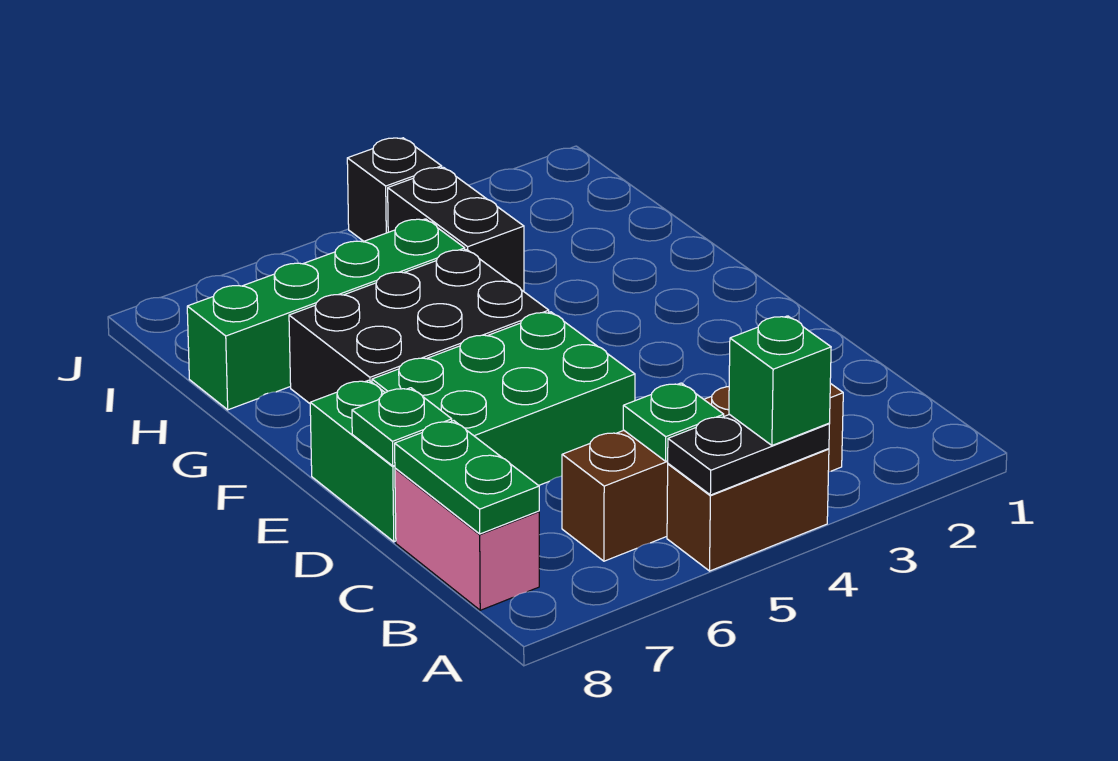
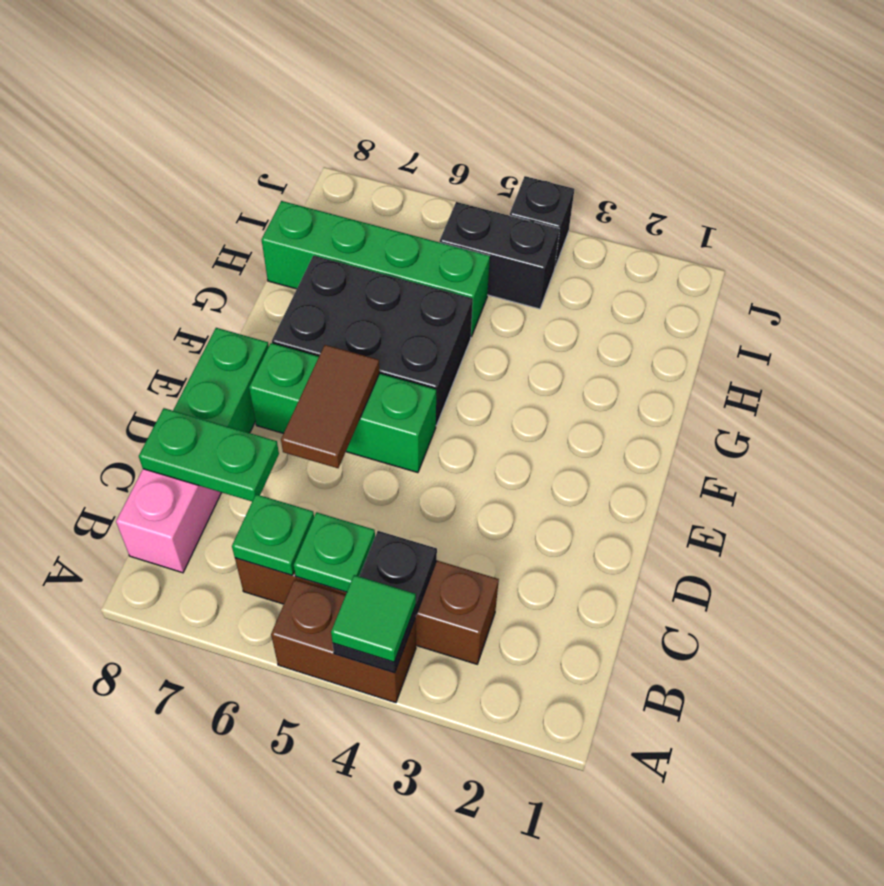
black 1x2 plate [668,414,829,495] -> black 1x2 plate turned to [333,531,437,673]
green 1x1 brick [729,316,831,445] -> green 1x1 tile [331,575,416,662]
green 1x2 plate [395,421,539,534] -> green 1x2 plate turned to [139,408,279,501]
green 2x3 brick [372,312,635,486] -> green 1x3 brick [249,343,436,473]
none -> brown 1x2 tile [281,345,379,468]
green 1x1 plate [352,388,452,466] -> green 1x1 plate moved to [232,494,314,575]
black 1x2 brick [388,167,524,291] -> black 1x2 brick turned to [440,202,560,309]

